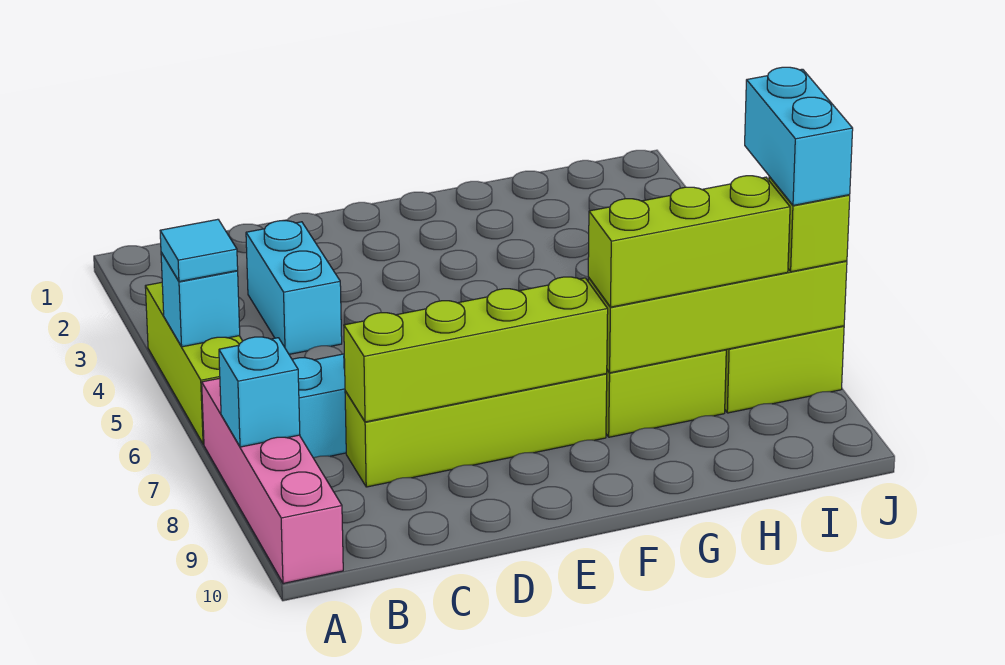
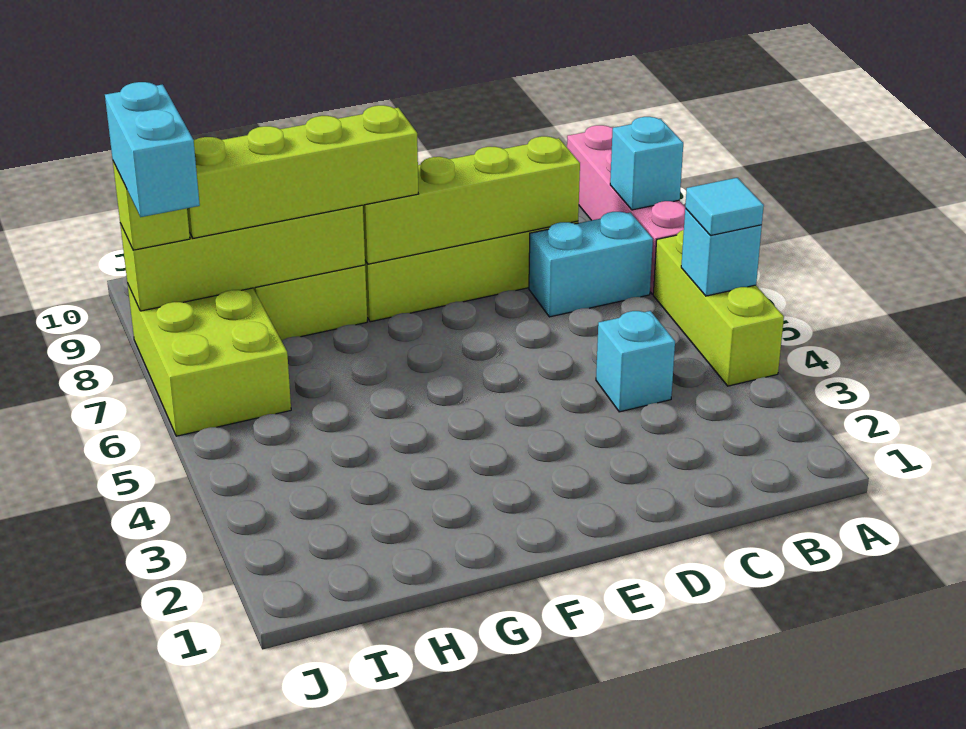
cyan 1x2 brick [246,221,342,354] -> cyan 1x1 brick [596,311,675,412]
lime 1x3 brick [588,176,790,307] -> lime 1x4 brick [187,105,418,238]

